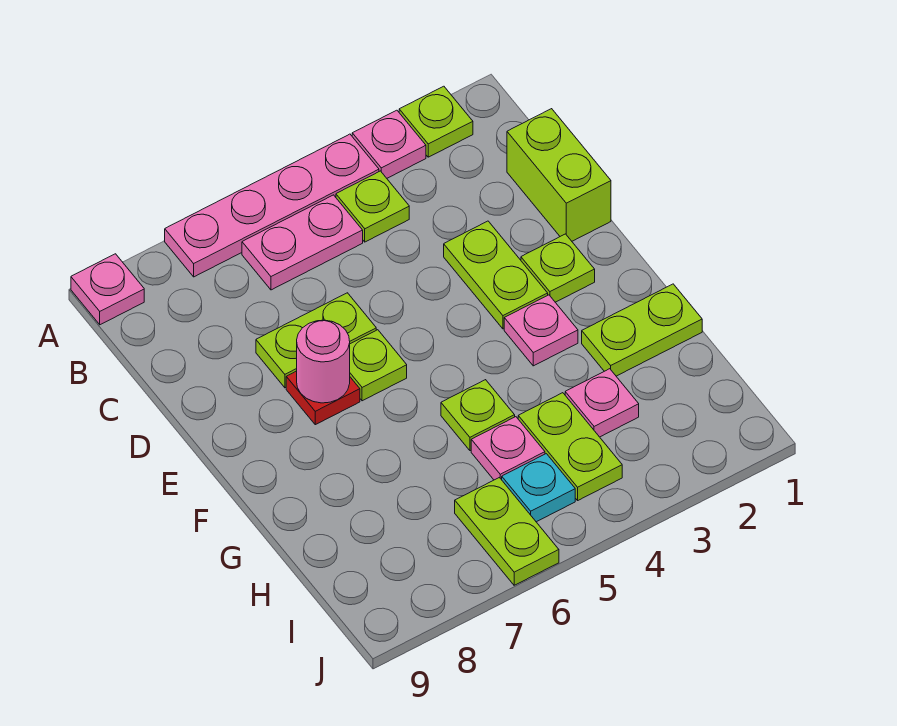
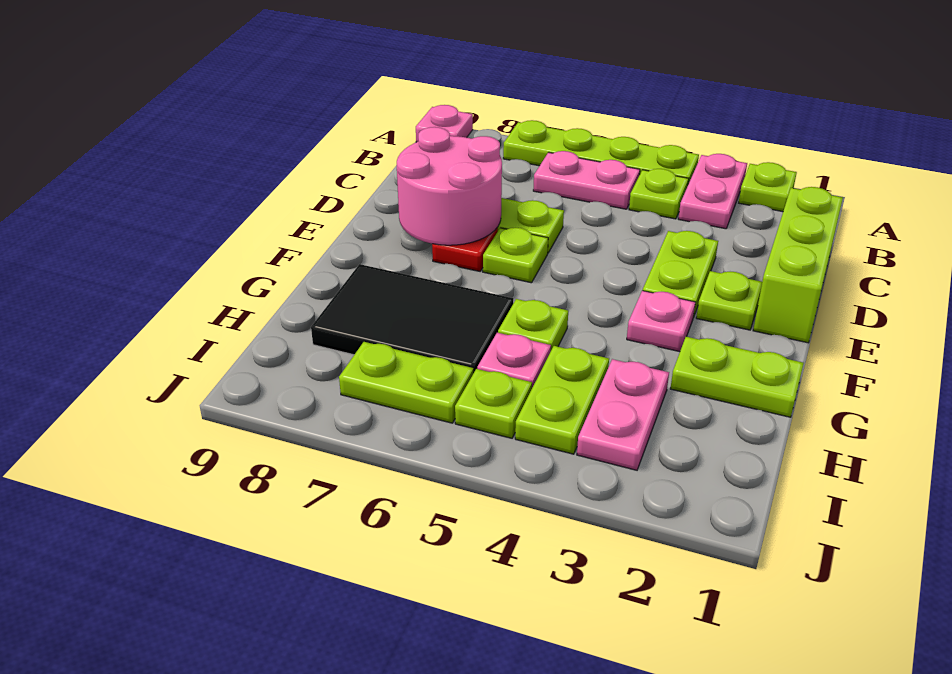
pink 1x1 plate [352,110,426,178] -> pink 1x2 plate [678,154,747,229]
pink 1x4 plate [165,134,379,277] -> lime 1x4 plate [503,120,699,184]
lime 1x2 brick [507,109,611,241] -> lime 1x3 brick [753,187,843,343]
pink 1x1 round brick [297,320,350,403] -> pink 2x2 round brick [397,127,502,245]
none -> black 2x3 tile [311,264,513,373]
pink 1x1 plate [565,369,639,437] -> pink 1x2 plate [577,359,669,470]
cyan 1x1 plate [502,454,575,522] -> lime 1x1 plate [455,369,532,438]
lime 1x2 plate [455,478,559,585] -> lime 1x2 plate turned to [339,342,473,423]

